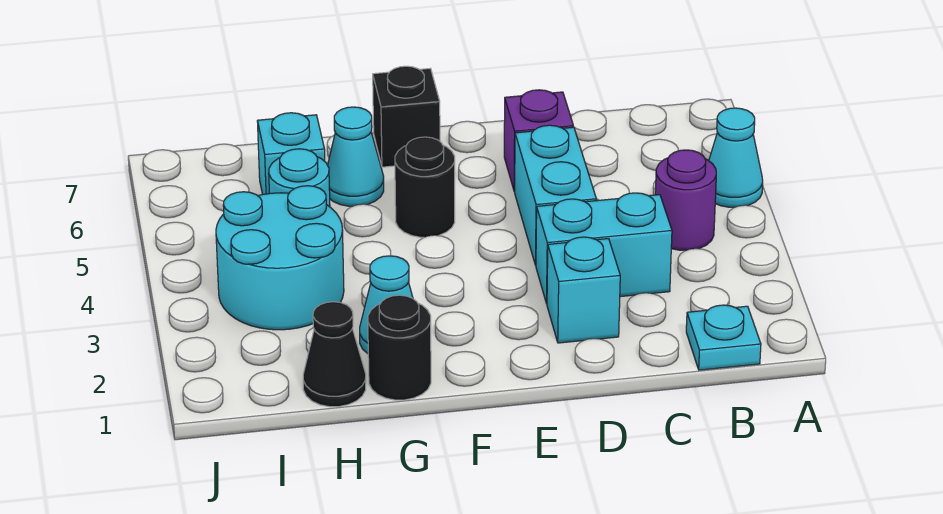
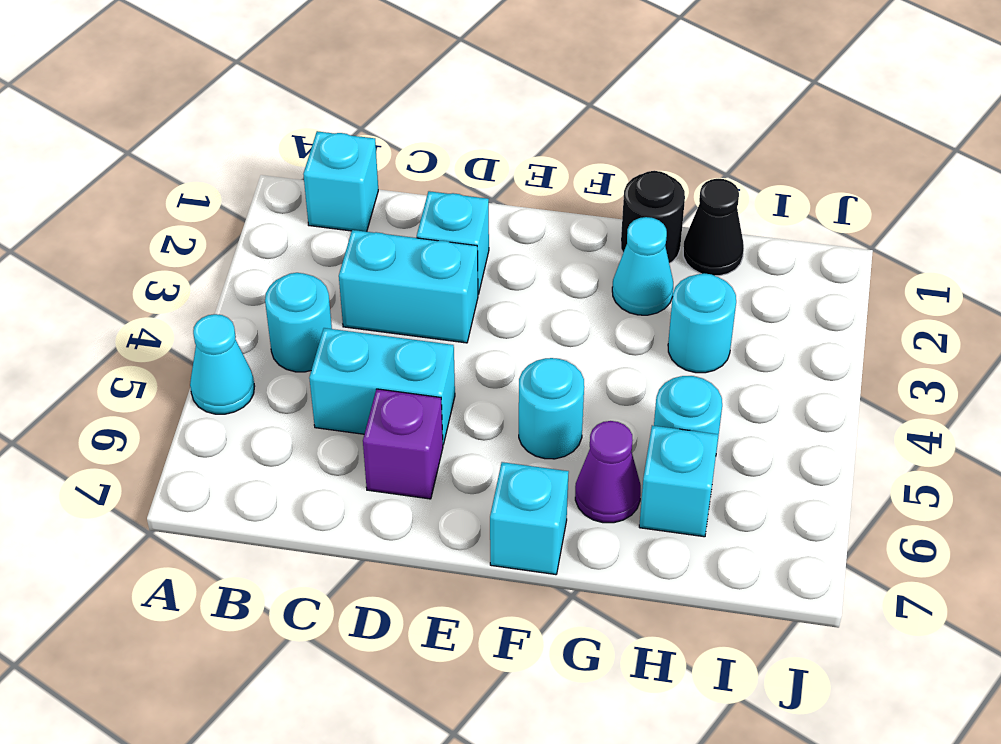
cyan 1x1 plate [686,305,761,370] -> cyan 1x1 brick [303,131,378,232]
purple 1x1 round brick [655,150,716,250] -> cyan 1x1 round brick [265,273,332,372]
cyan 1x2 brick [515,125,596,265] -> cyan 1x2 brick turned to [309,328,455,445]
black 1x1 round brick [395,137,455,237] -> cyan 1x1 round brick [519,358,584,459]
black 1x1 brick [373,66,440,167] -> cyan 1x1 brick [490,462,569,575]
cyan 1x1 cone [328,107,384,206] -> purple 1x1 cone [575,421,641,523]
cyan 2x2 round brick [216,186,344,330] -> cyan 1x1 round brick [668,273,736,373]

